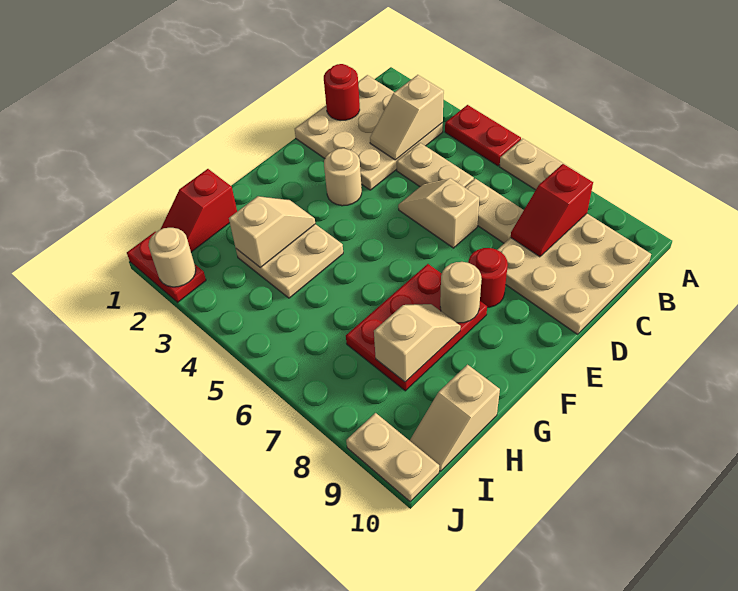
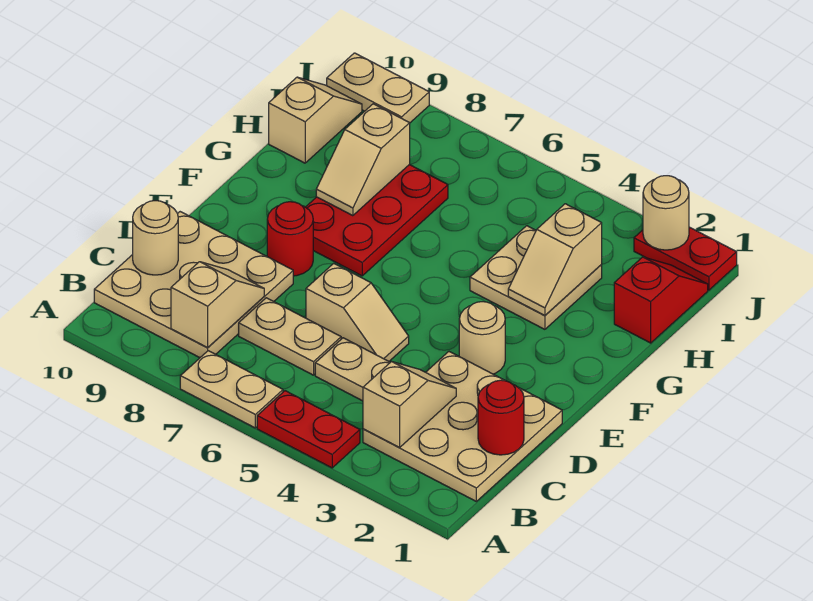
red 1x2 slope [511,164,593,257] -> tan 1x2 slope [171,262,264,348]
tan 1x1 round brick [440,262,482,323] -> tan 1x1 round brick moved to [133,201,178,275]

